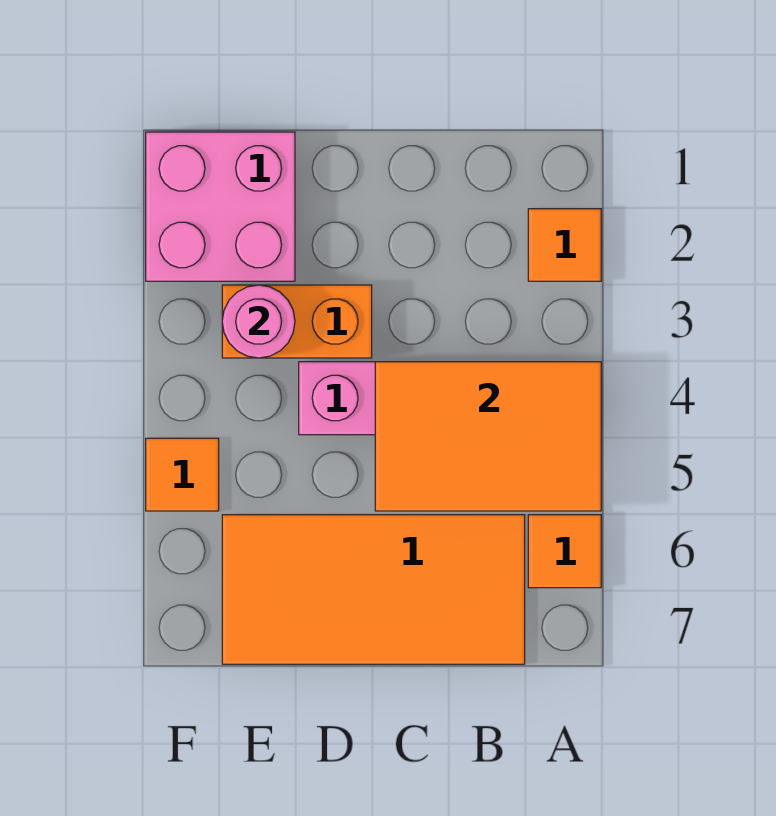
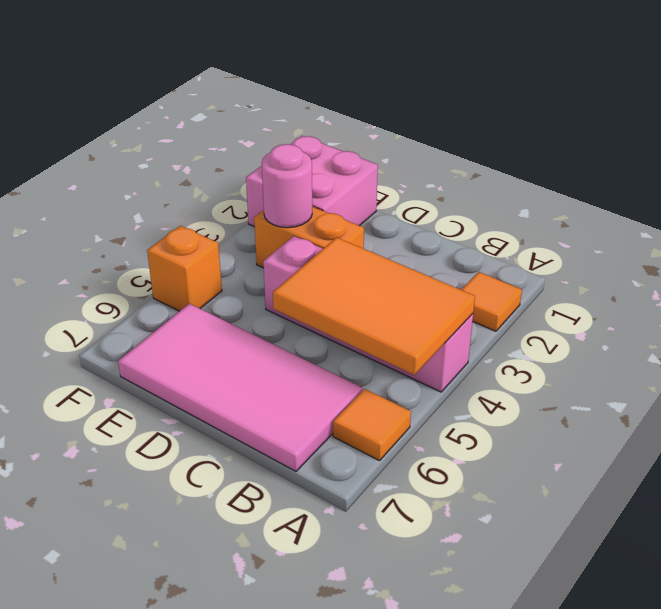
orange 2x4 tile [222,515,525,664] -> pink 2x4 tile [118,304,362,471]
orange 1x1 tile [146,438,219,511] -> orange 1x1 brick [147,226,222,311]

